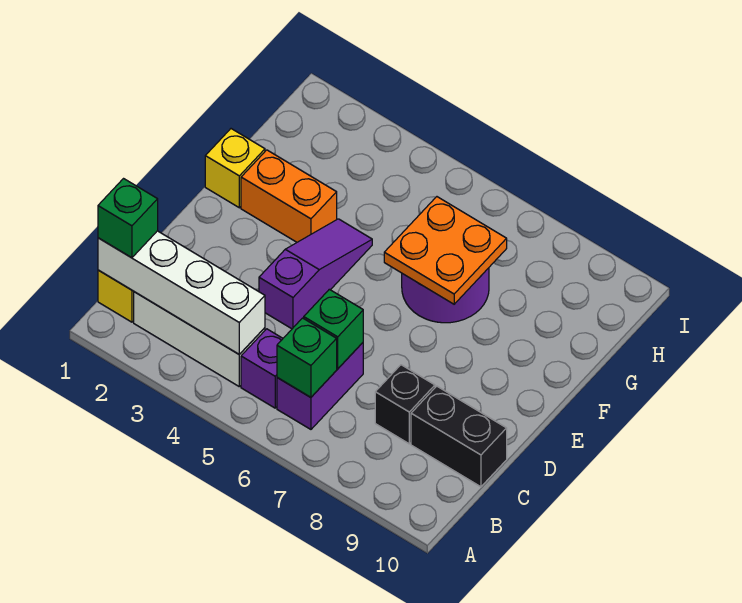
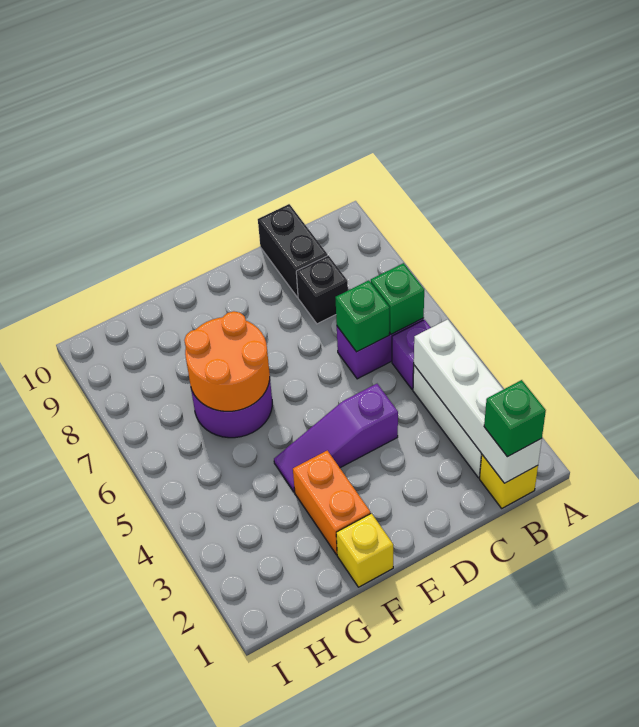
orange 2x2 plate [384,197,507,304] -> orange 2x2 round brick [184,311,270,411]

